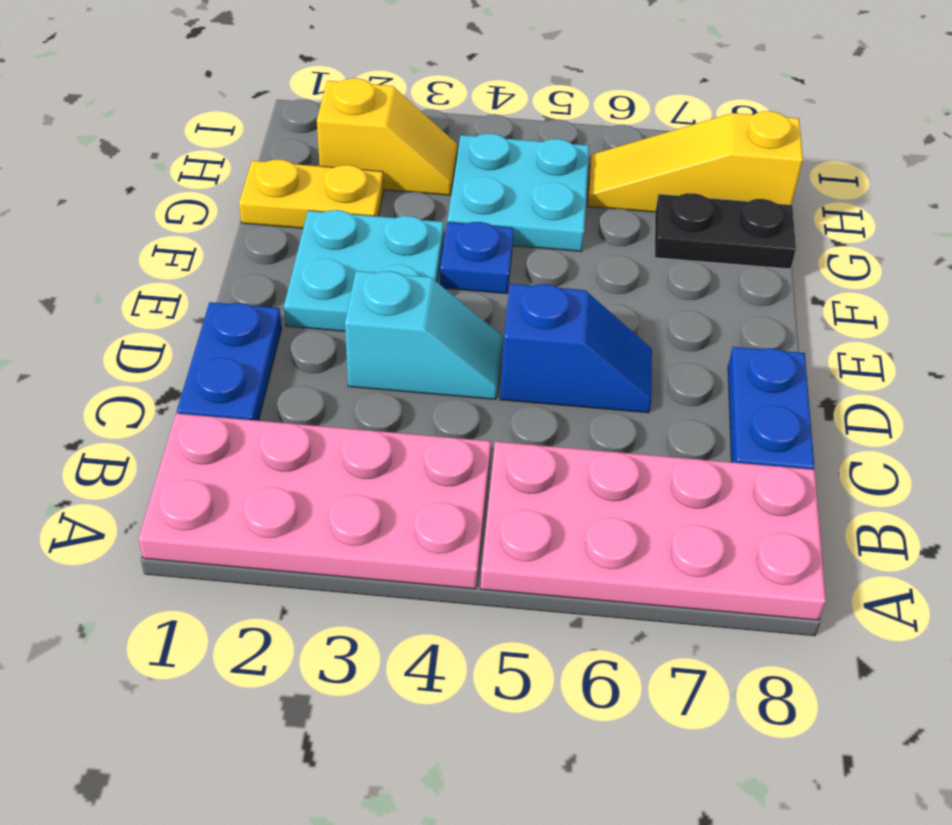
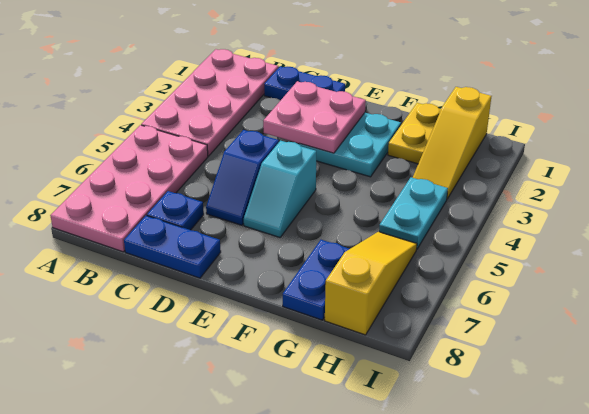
none -> pink 2x2 plate [263,81,366,153]
cyan 1x2 slope [345,271,503,400] -> cyan 1x2 slope moved to [244,141,316,237]
blue 1x1 plate [440,222,514,294] -> blue 1x1 plate moved to [147,191,204,230]
cyan 2x2 plate [447,134,589,252] -> cyan 1x2 plate [379,177,448,249]
black 1x2 plate [655,193,796,269] -> blue 1x2 plate [283,240,349,320]
yellow 1x2 slope [317,78,457,195] -> yellow 1x3 slope [413,87,491,199]

